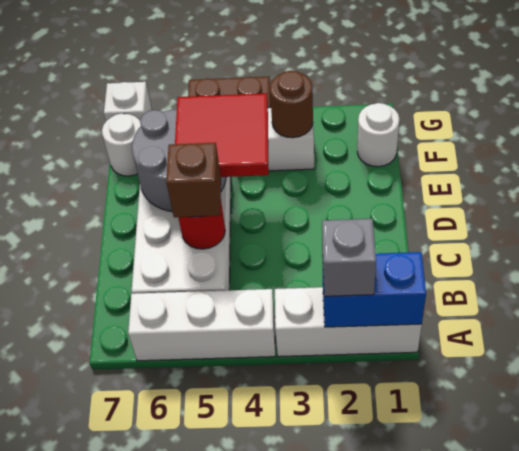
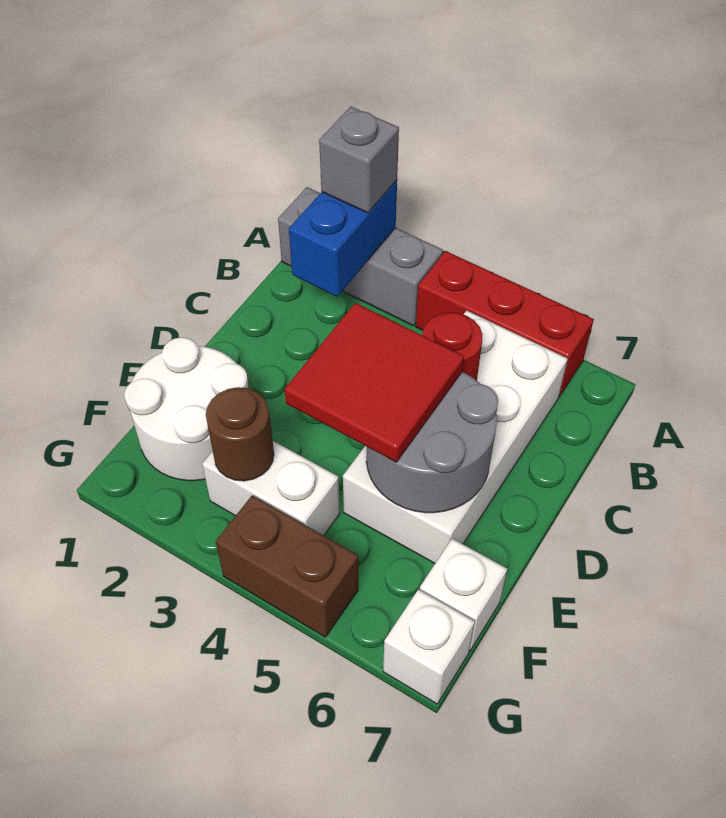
white 1x3 brick [275,287,422,357] -> grey 1x3 brick [278,187,443,326]
blue 1x2 brick [322,252,426,327] -> blue 1x2 brick turned to [289,180,397,297]
white 1x3 brick [128,289,275,361] -> red 1x3 brick [416,251,594,397]
brown 1x1 brick [166,143,221,217] -> none
white 1x1 round brick [357,103,399,167] -> white 2x2 round brick [124,337,248,481]
white 1x1 round brick [102,114,141,176] -> white 1x1 brick [420,539,507,651]

